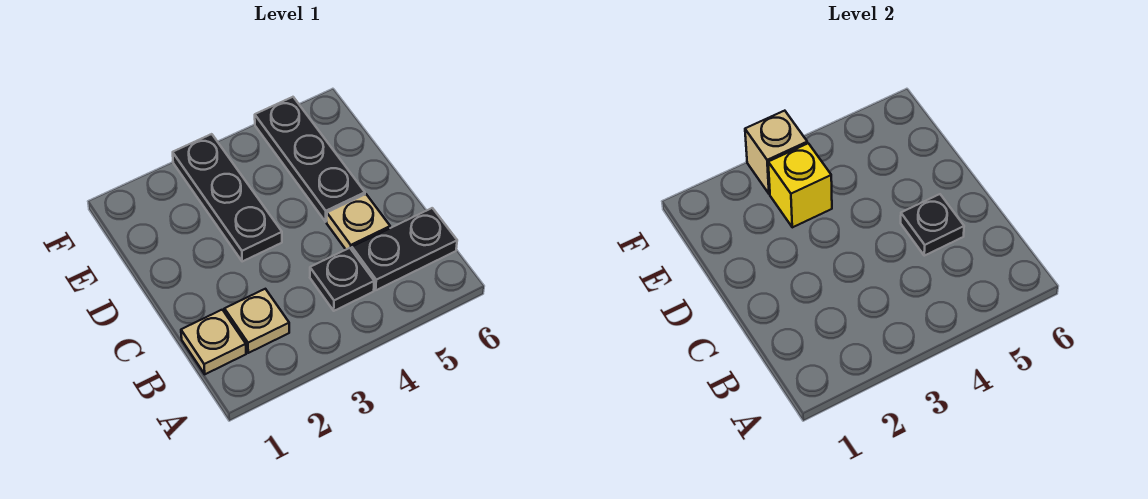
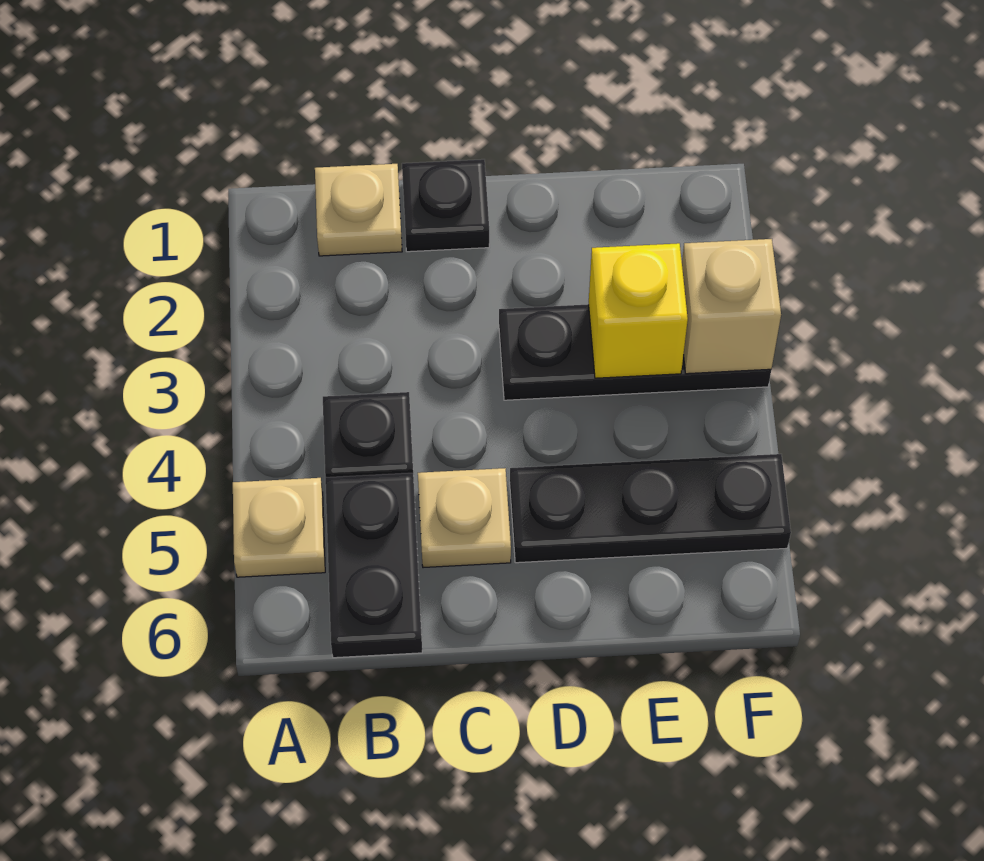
tan 1x1 plate [225,289,289,353] -> tan 1x1 plate moved to [233,478,325,577]
black 1x1 plate [901,194,964,256] -> black 1x1 plate moved to [402,159,489,252]

